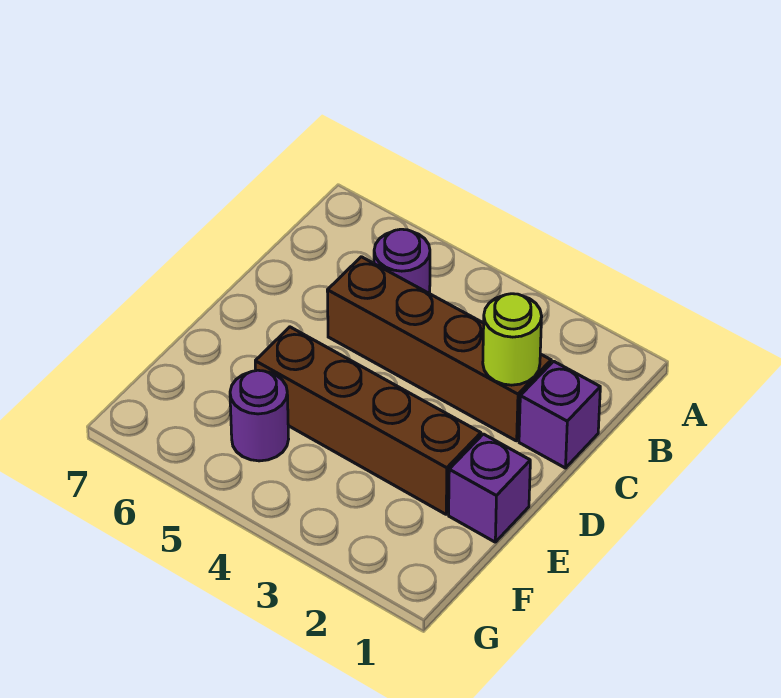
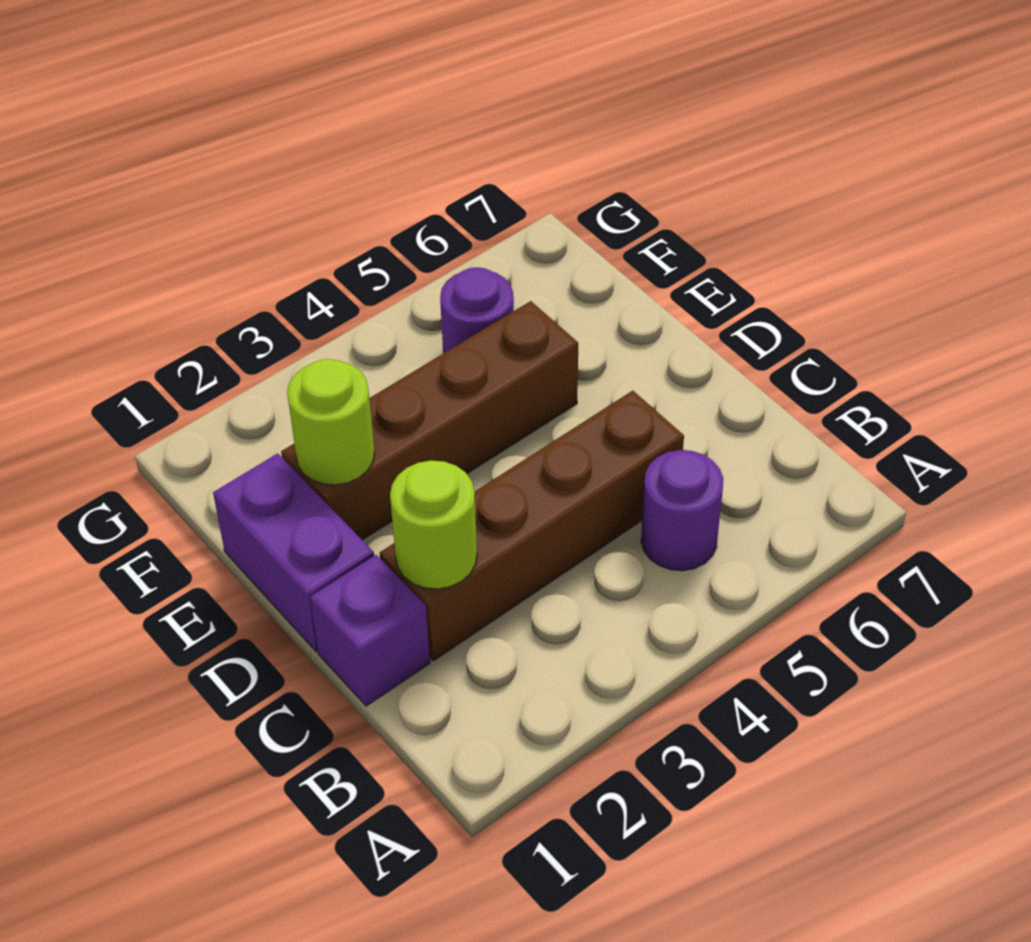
purple 1x1 brick [449,434,530,542] -> purple 1x2 brick [213,453,374,652]
none -> lime 1x1 round brick [287,359,375,485]

